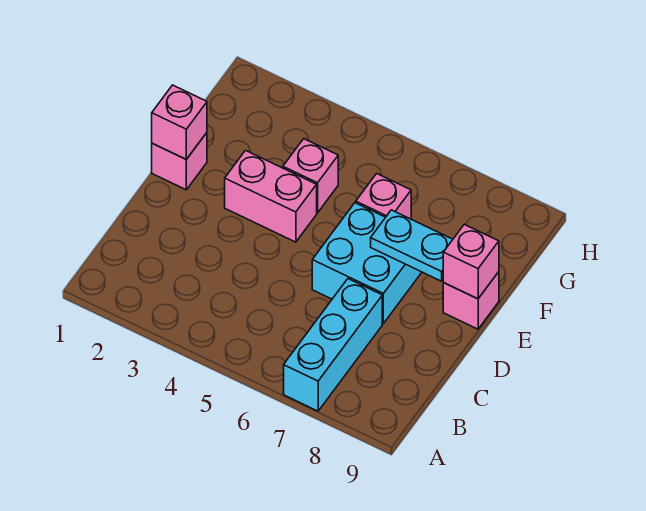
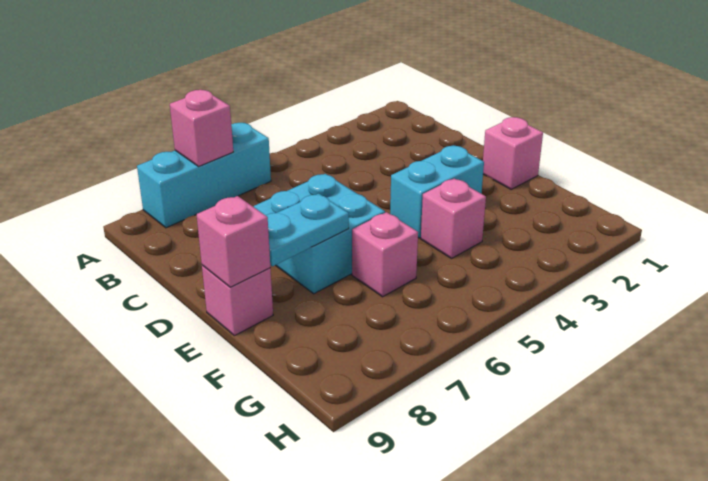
cyan 1x3 brick [284,279,382,411] -> cyan 1x3 brick turned to [137,123,271,228]
pink 1x1 brick [152,85,207,159] -> pink 1x1 brick moved to [170,90,233,166]
pink 1x2 brick [225,151,317,242] -> cyan 1x2 brick [390,146,484,238]

